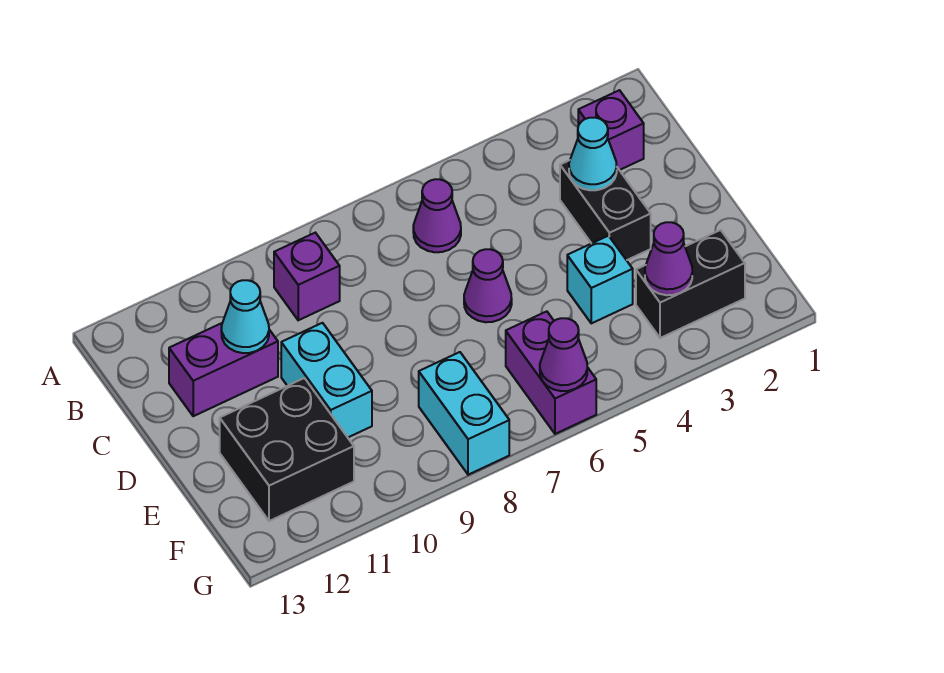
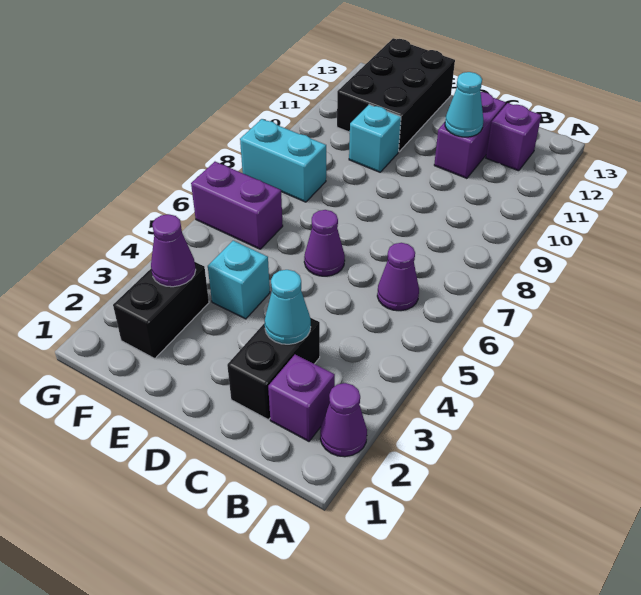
purple 1x1 brick [274,233,340,320] -> purple 1x1 brick moved to [486,103,541,171]
black 1x2 brick [560,160,651,260] -> black 1x2 brick turned to [227,318,320,420]
cyan 1x2 brick [281,323,372,437] -> cyan 1x1 brick [349,105,401,172]
black 2x2 brick [220,378,354,521] -> black 2x3 brick [337,38,455,151]
purple 1x1 cone [540,318,587,391] -> purple 1x1 cone moved to [320,383,367,457]

